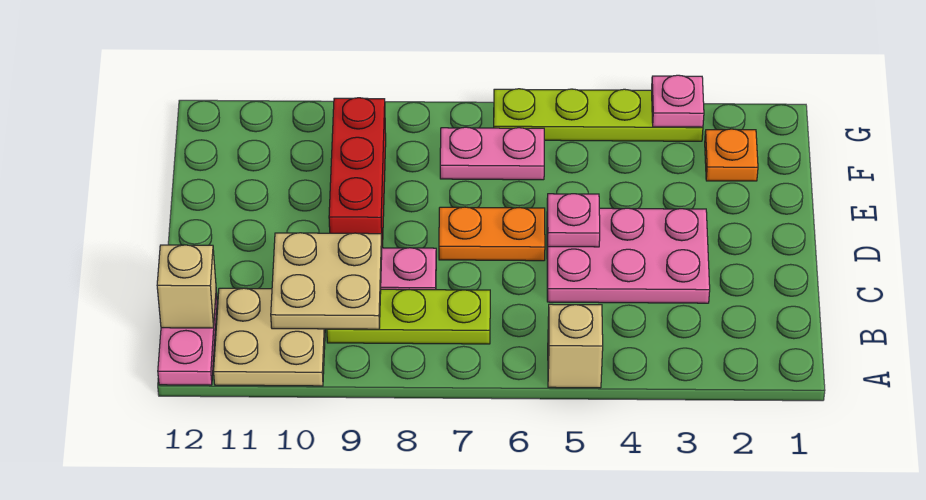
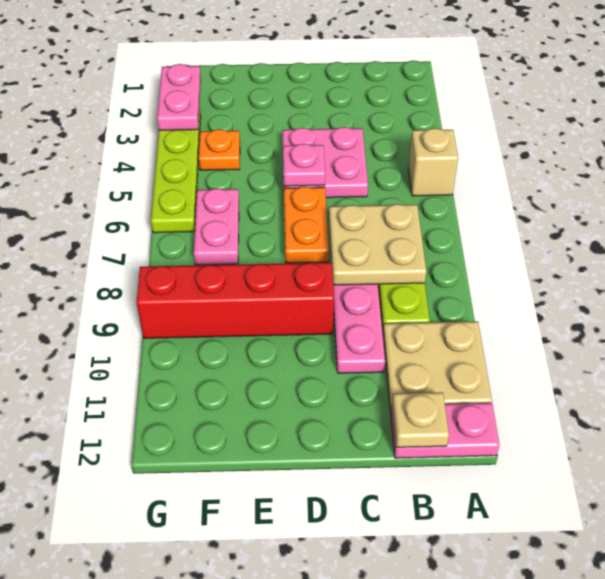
tan 2x2 plate [271,233,382,329] -> tan 2x2 plate moved to [329,204,426,285]
tan 1x1 brick [157,245,216,328] -> tan 1x1 plate [392,392,449,447]
pink 2x3 plate [547,208,710,303] -> pink 2x2 plate [282,127,368,198]
red 1x3 brick [329,98,386,248] -> red 1x4 brick [136,263,334,338]
orange 1x1 plate [705,129,758,181] -> orange 1x1 plate moved to [199,129,240,170]
pink 1x1 plate [652,75,704,127] -> pink 1x2 plate [157,64,201,130]

